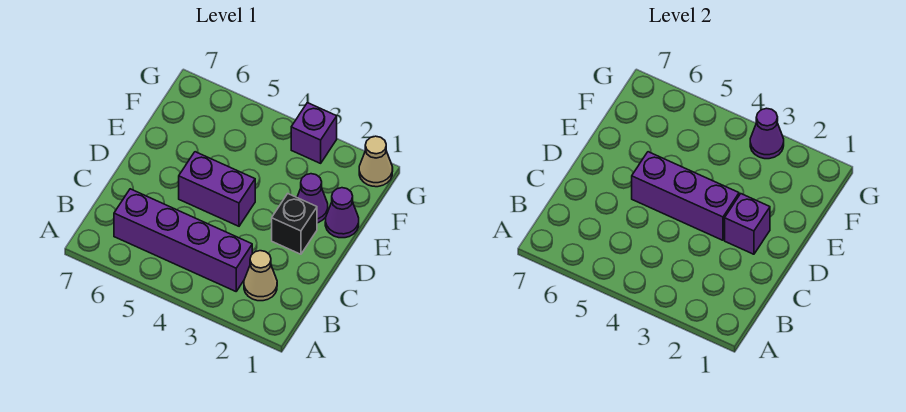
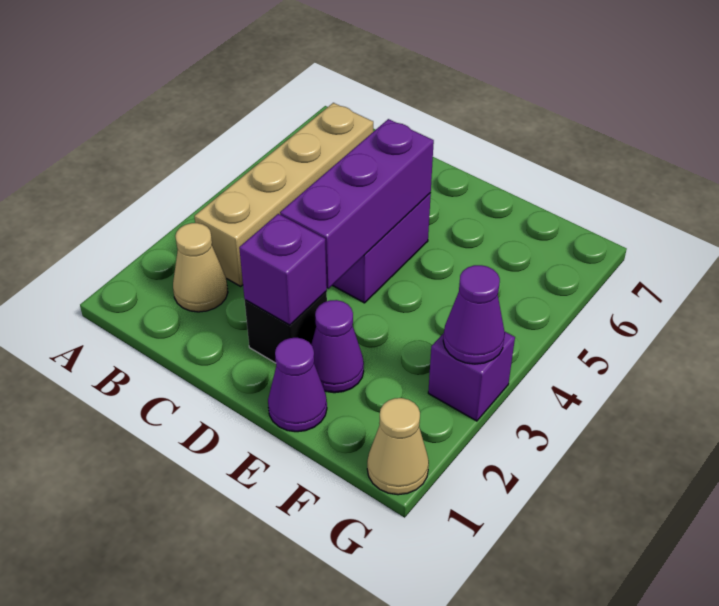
purple 1x4 brick [114,189,252,291] -> tan 1x4 brick [194,103,373,286]

